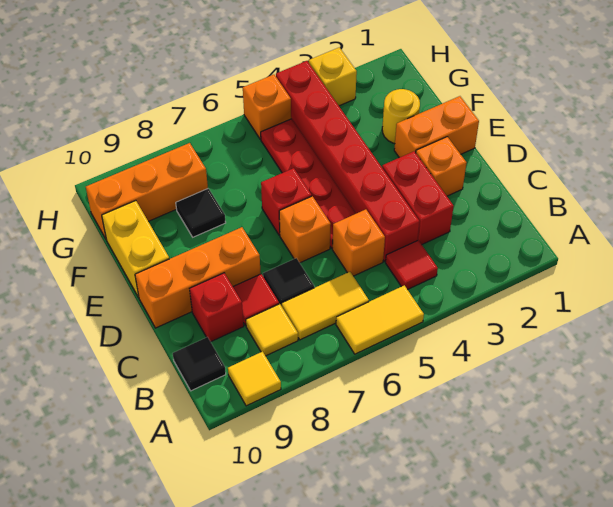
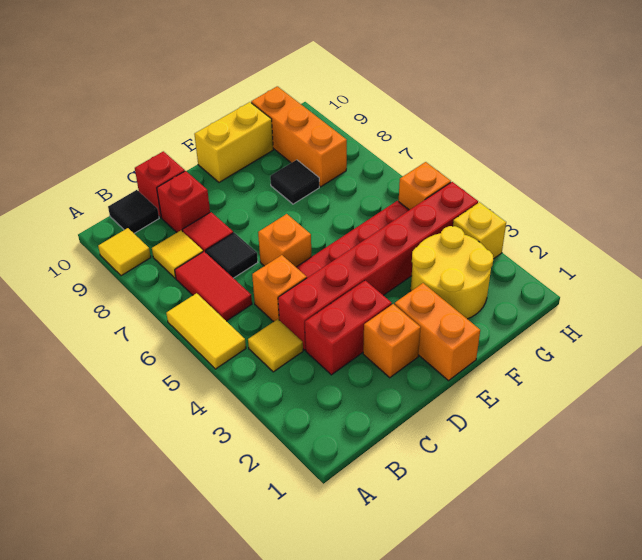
red 1x1 tile [386,240,438,289] -> yellow 1x1 tile [248,319,303,372]
yellow 1x2 tile [282,272,369,340] -> red 1x2 tile [175,252,252,321]
orange 1x3 brick [135,227,261,328] -> none
red 1x1 brick [261,168,312,235] -> red 1x1 brick moved to [135,151,185,217]
yellow 1x1 round brick [382,89,420,144] -> yellow 2x2 round brick [411,226,493,319]

